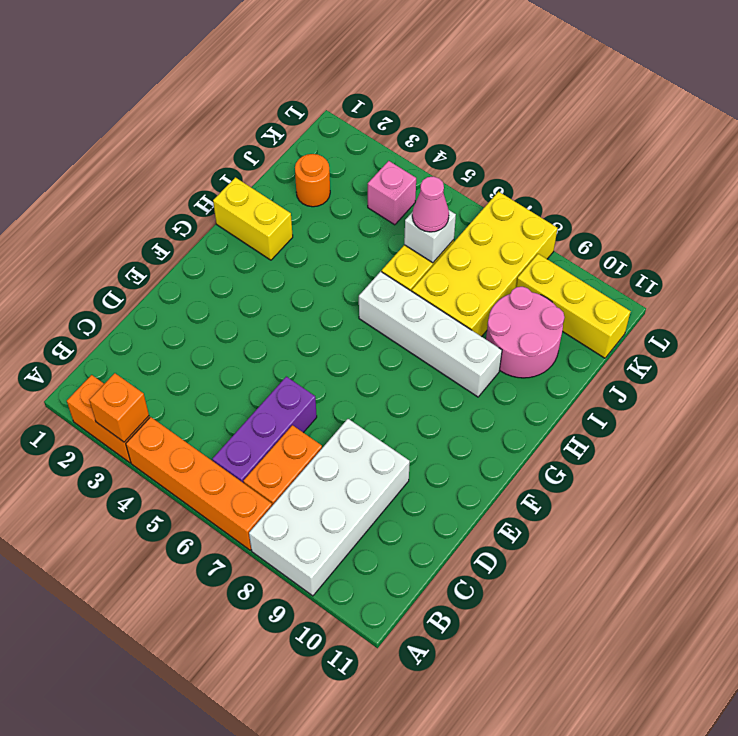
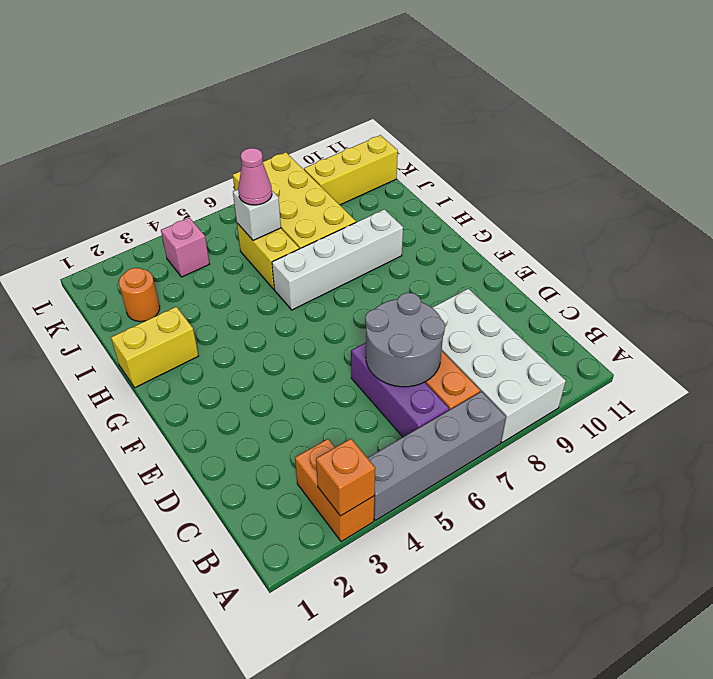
orange 1x2 brick [67,375,150,463] -> orange 1x2 brick turned to [295,439,374,542]
orange 1x4 brick [126,417,272,550] -> grey 1x4 brick [368,392,506,520]
none -> grey 2x2 round brick [365,293,445,387]
pink 2x2 round brick [486,287,565,378] -> none

